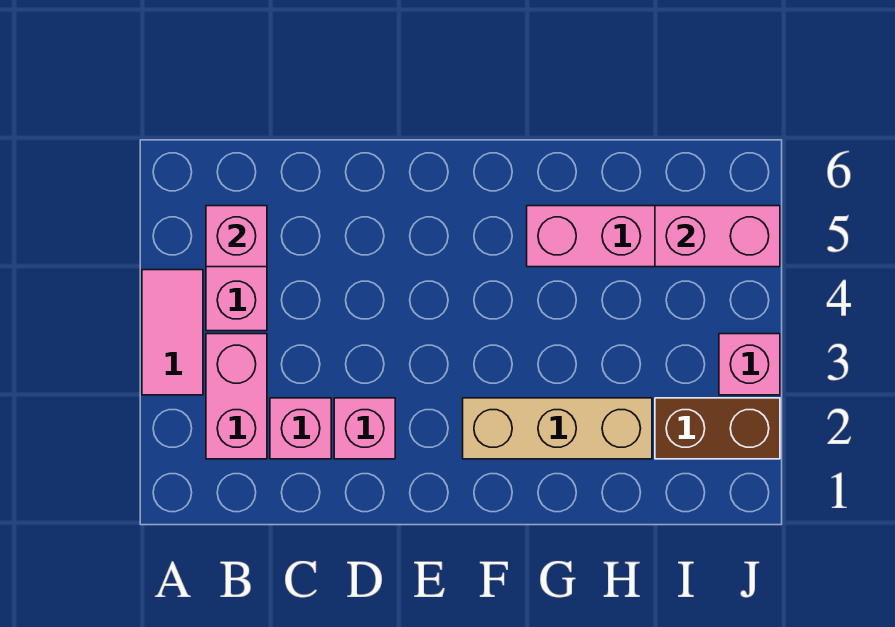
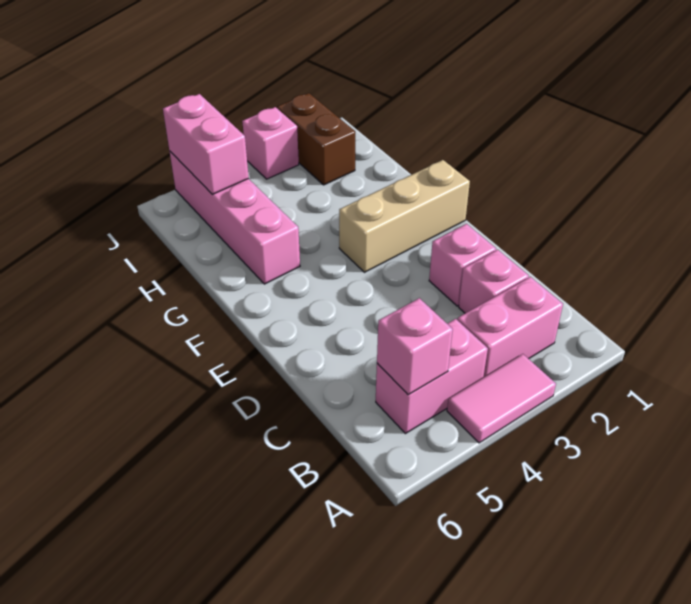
tan 1x3 brick [463,398,652,459] -> tan 1x3 brick turned to [339,160,470,272]

